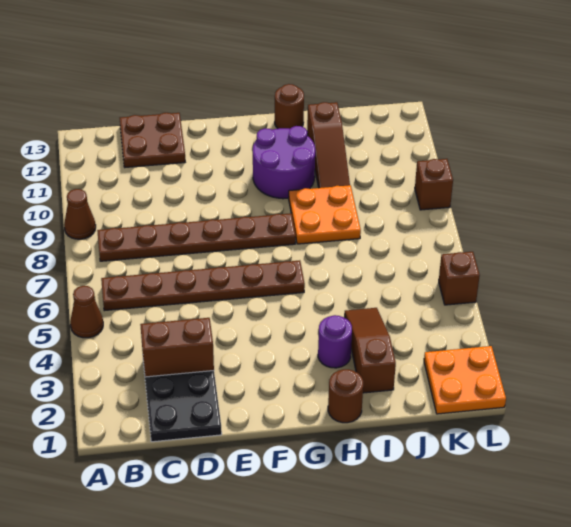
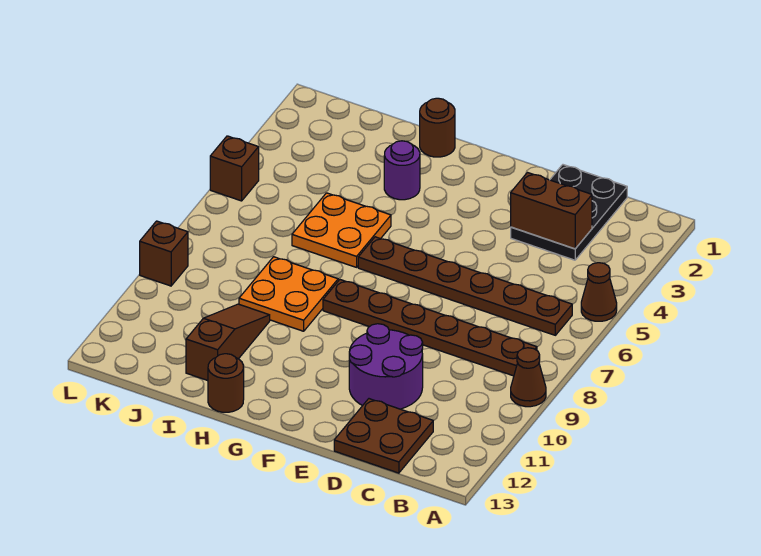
purple 2x2 round brick [253,126,315,199] -> purple 2x2 round brick moved to [349,324,423,409]
brown 1x3 slope [345,308,396,393] -> none
orange 2x2 plate [424,346,506,414] -> orange 2x2 plate moved to [292,193,391,267]

